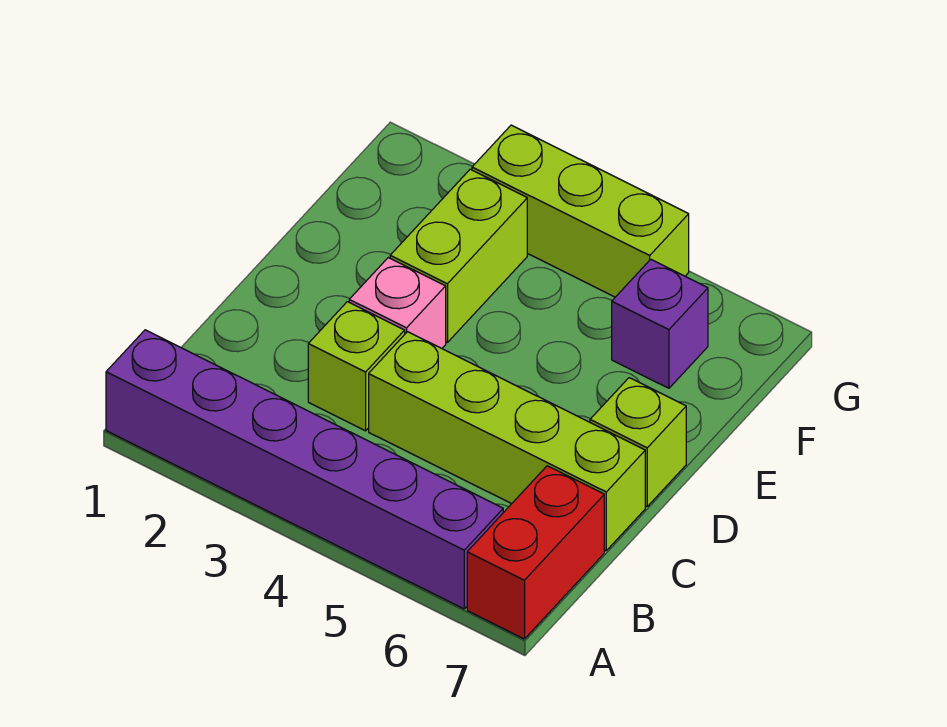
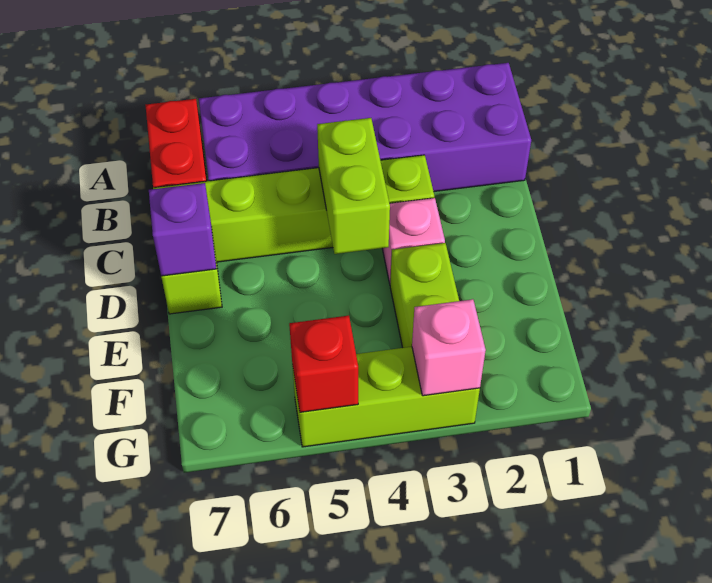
purple 1x6 brick [106,330,503,609] -> purple 2x6 brick [199,63,531,192]
none -> lime 1x2 brick [317,118,390,254]
purple 1x1 brick [612,259,708,388] -> purple 1x1 brick moved to [149,183,216,276]
none -> pink 1x1 brick [412,299,486,396]
none -> red 1x1 brick [289,316,358,412]

